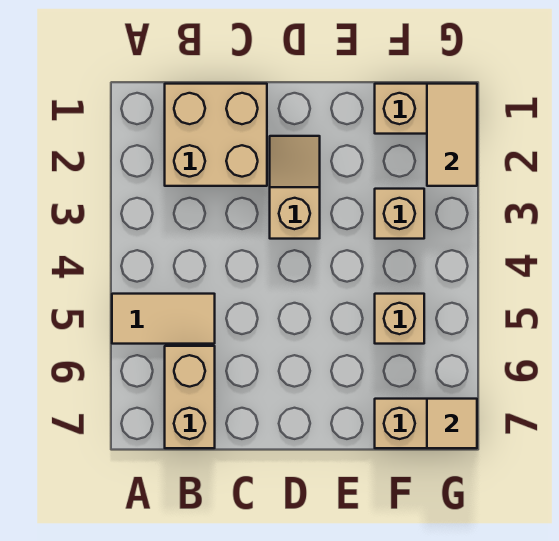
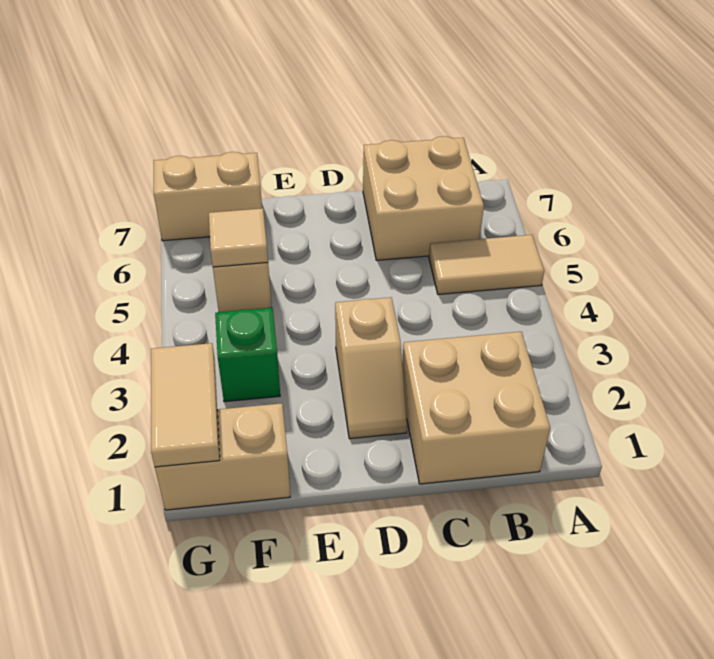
tan 1x2 brick [165,346,215,448] -> tan 2x2 brick [363,136,484,260]
tan 1x1 brick [375,189,424,239] -> green 1x1 brick [215,308,280,402]
tan 1x1 tile [427,399,477,448] -> tan 1x1 tile moved to [209,208,268,267]

